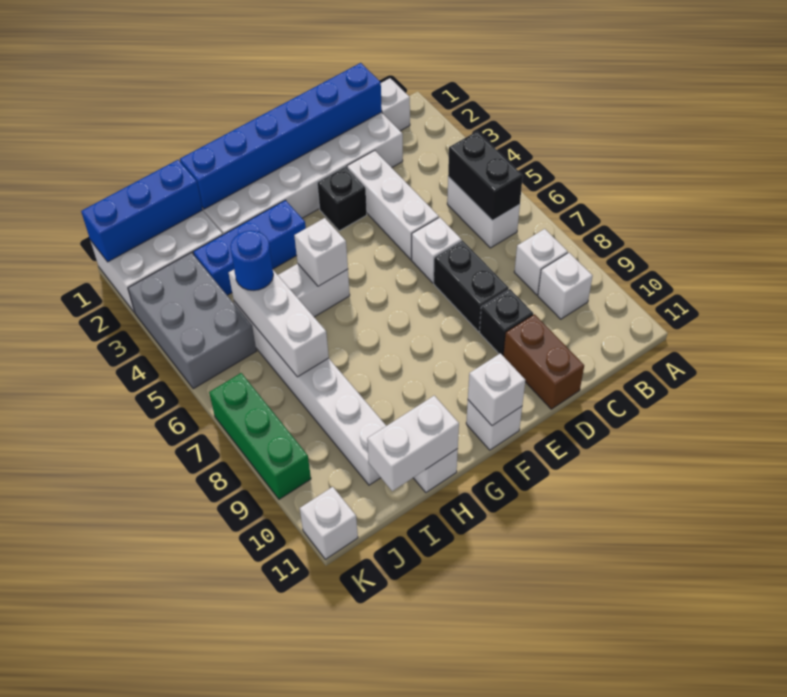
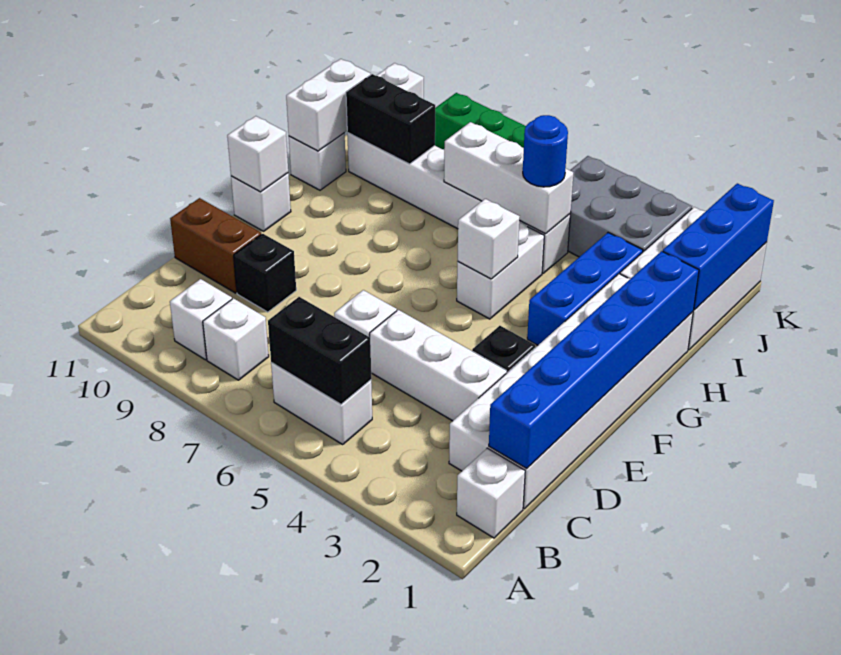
black 1x2 brick [434,241,509,331] -> black 1x2 brick moved to [346,74,435,164]

